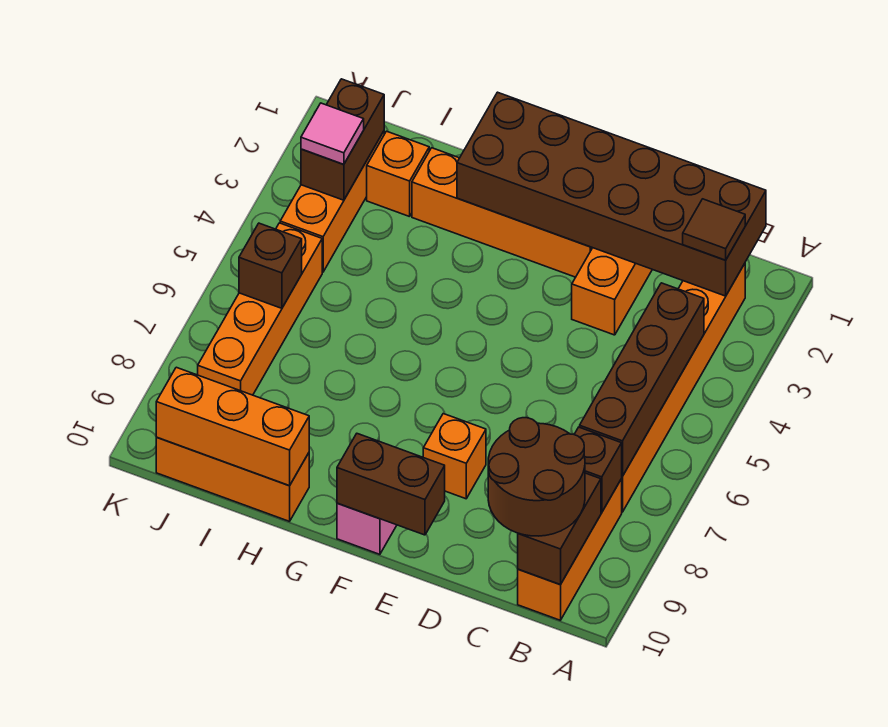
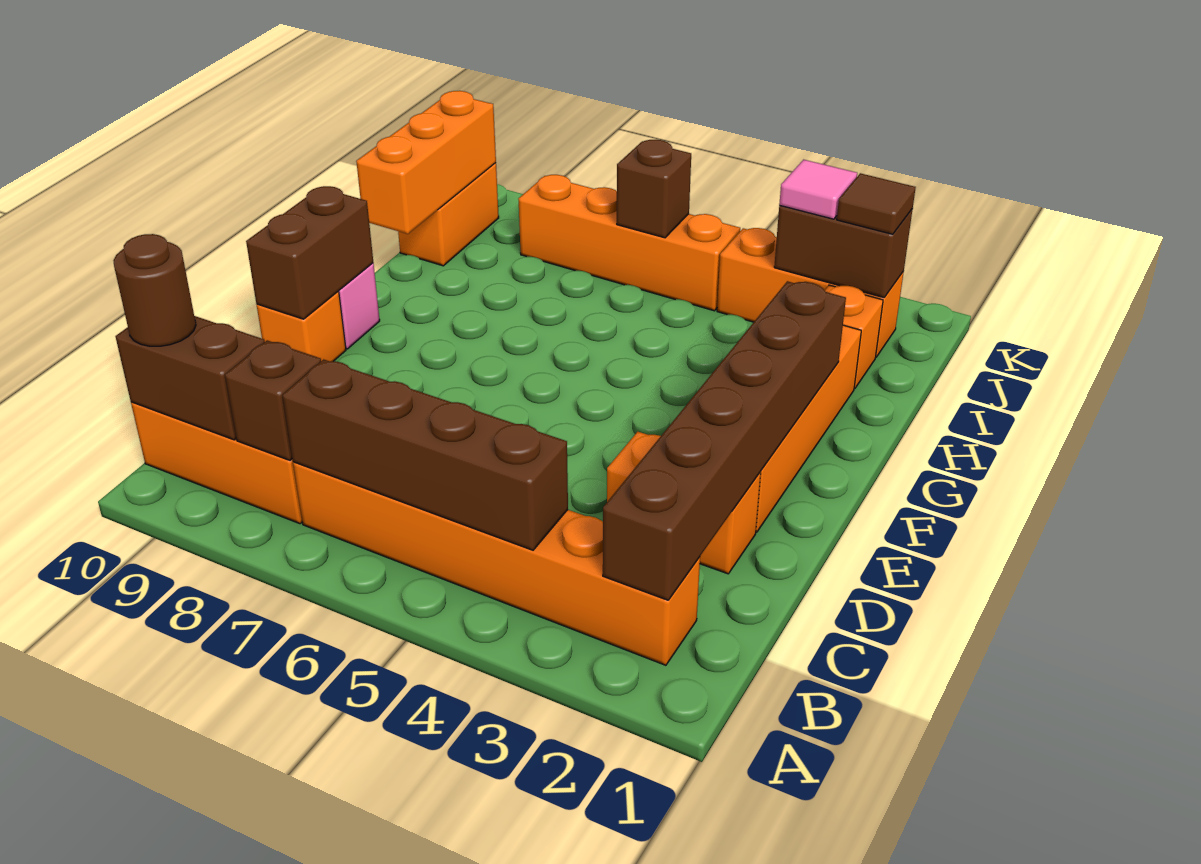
brown 2x6 brick [457,92,766,296] -> brown 1x6 brick [603,281,846,600]
brown 1x1 tile [683,199,745,260] -> brown 1x1 tile moved to [837,173,916,234]
brown 2x2 round brick [488,418,585,536] -> brown 1x1 round brick [113,234,196,346]
orange 1x1 brick [423,414,486,499] -> orange 1x1 brick moved to [257,292,346,361]
orange 1x3 brick [156,437,309,521] -> orange 1x2 brick [398,163,499,266]

